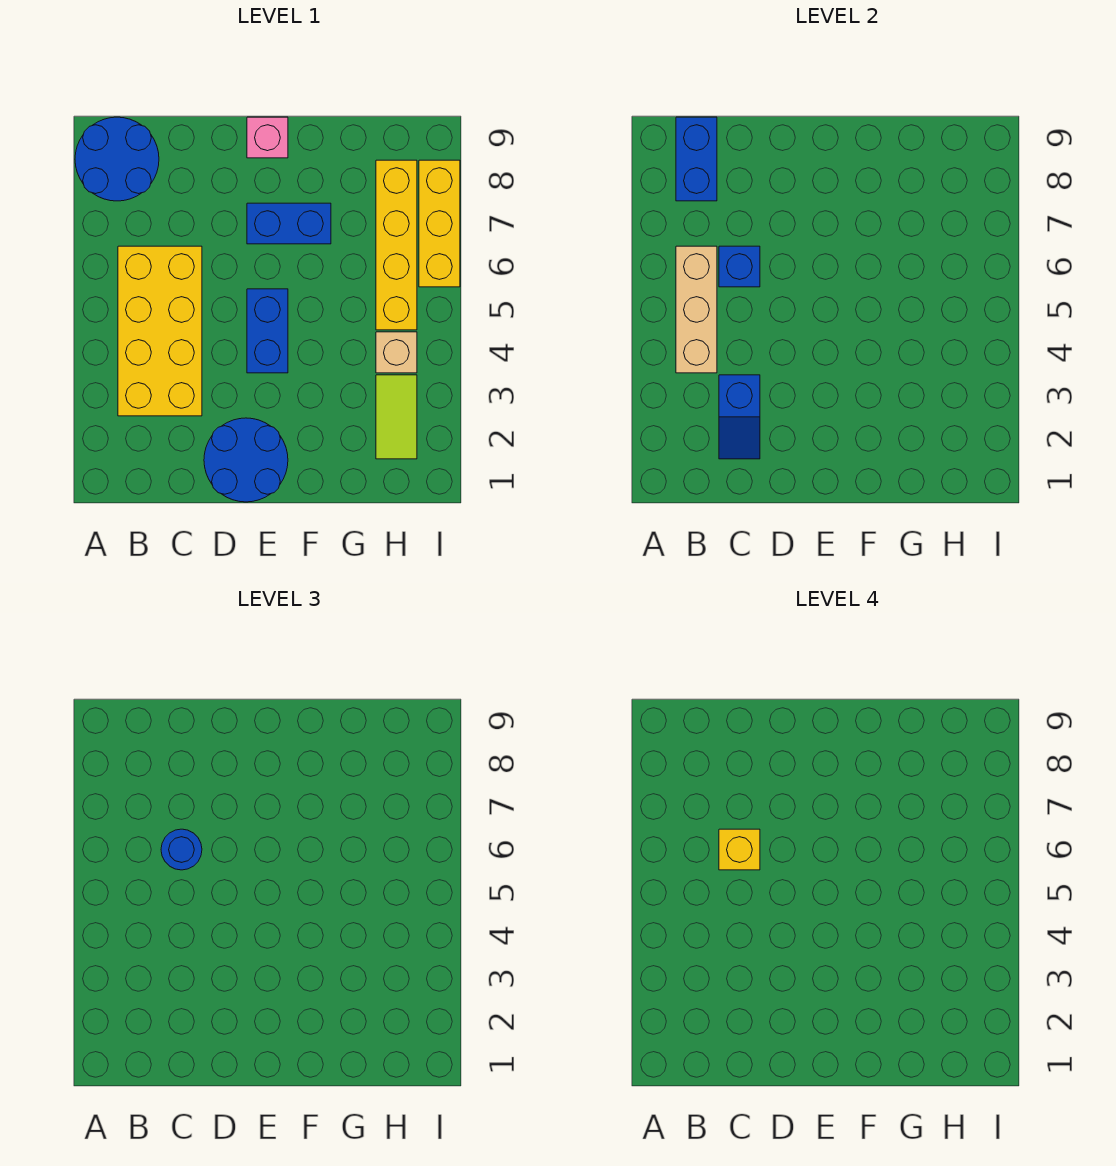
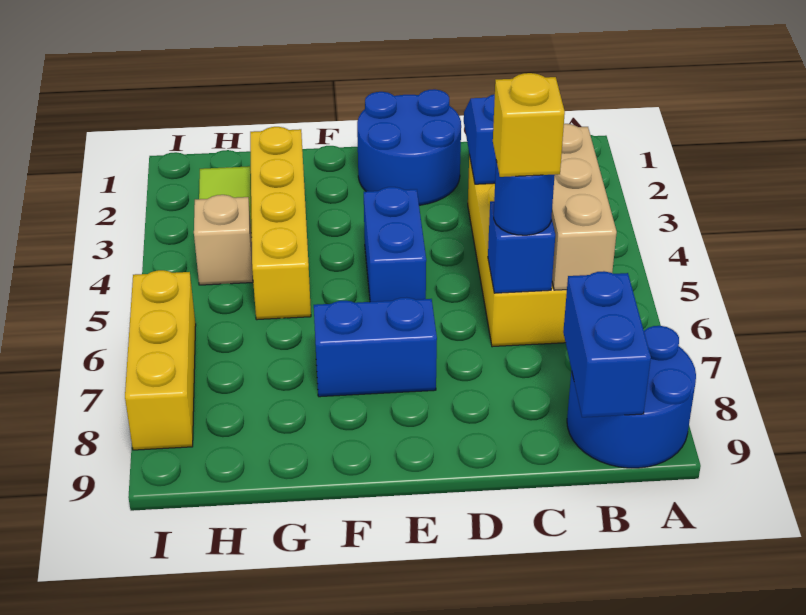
pink 1x1 brick [247,117,288,158] -> none
yellow 1x4 brick [376,160,417,330] -> yellow 1x4 brick moved to [250,127,311,320]

